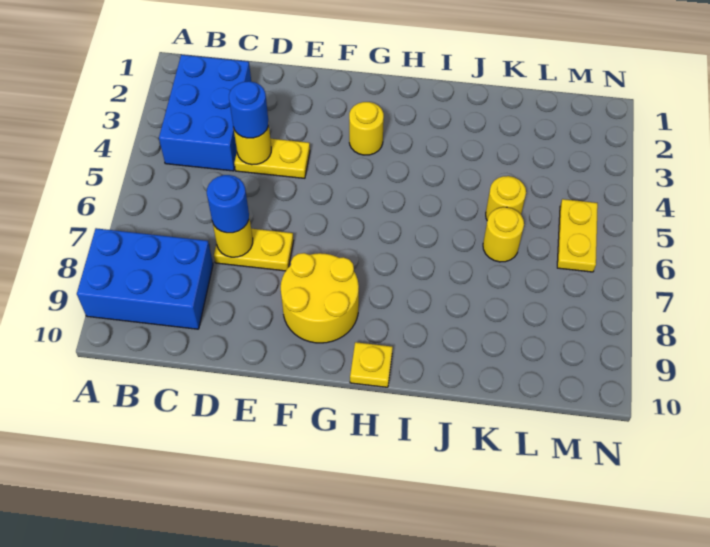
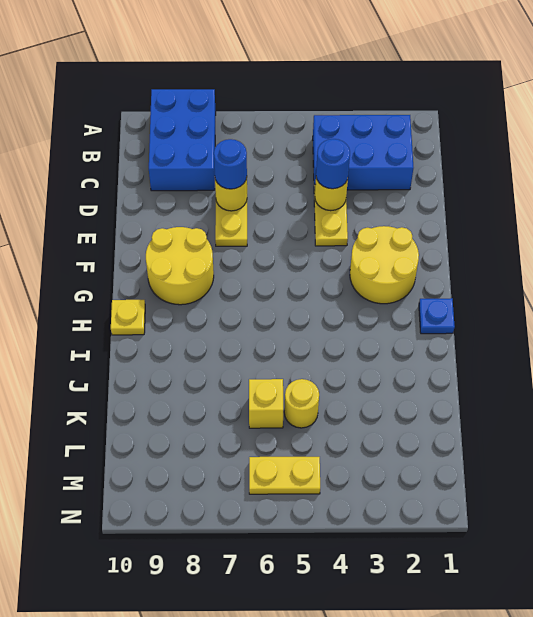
yellow 1x1 round brick [349,102,384,155] -> yellow 2x2 round brick [350,226,419,304]
none -> blue 1x1 plate [419,298,455,334]
yellow 1x1 round brick [483,207,524,262] -> yellow 1x1 brick [249,379,283,428]

